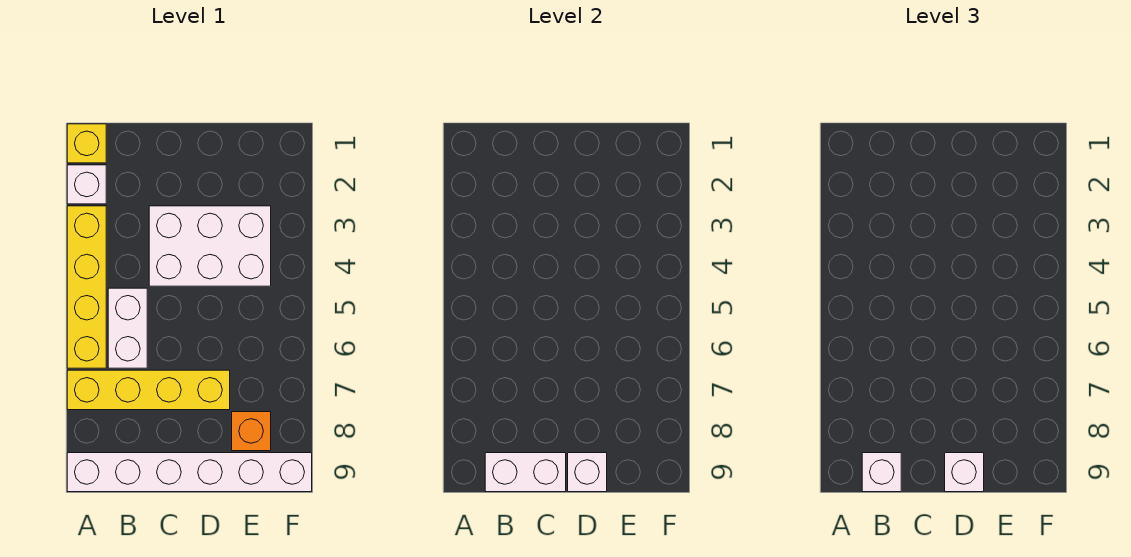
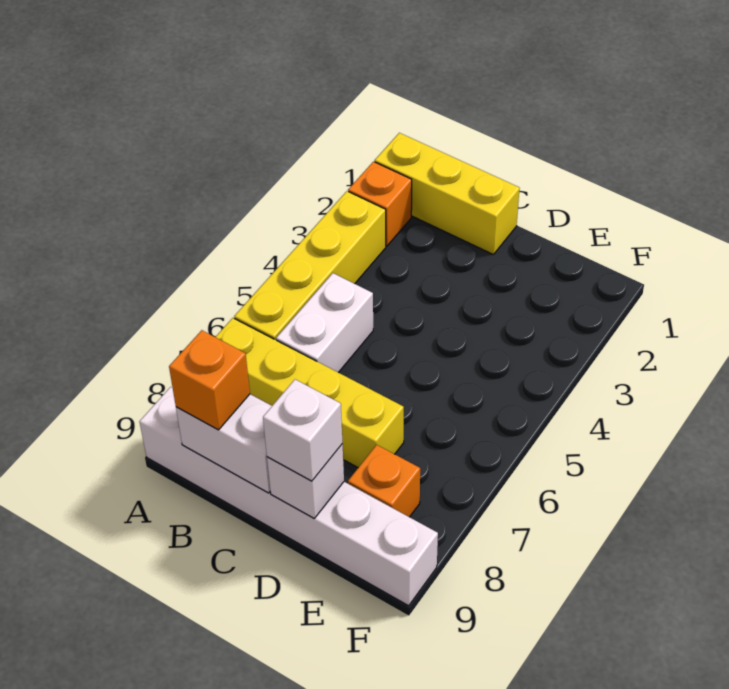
yellow 1x1 brick [67,124,106,163] -> yellow 1x3 brick [375,133,520,255]
white 1x1 brick [67,165,106,204] -> orange 1x1 brick [348,162,412,246]
white 1x1 brick [862,453,901,492] -> orange 1x1 brick [169,330,250,430]
white 2x3 brick [149,206,271,286] -> none

